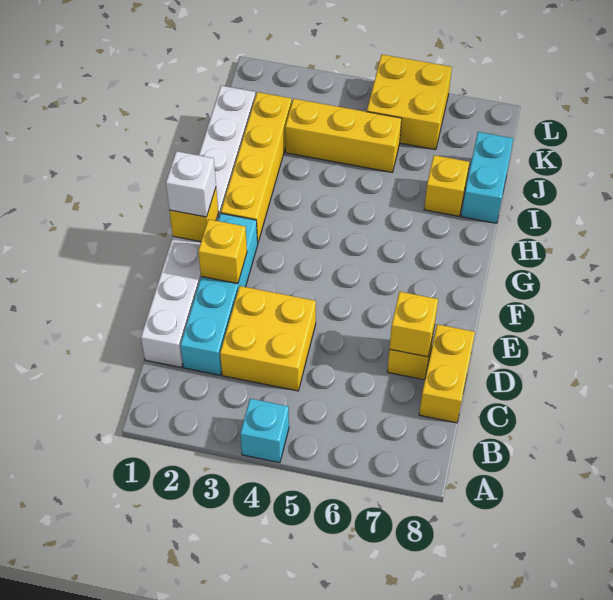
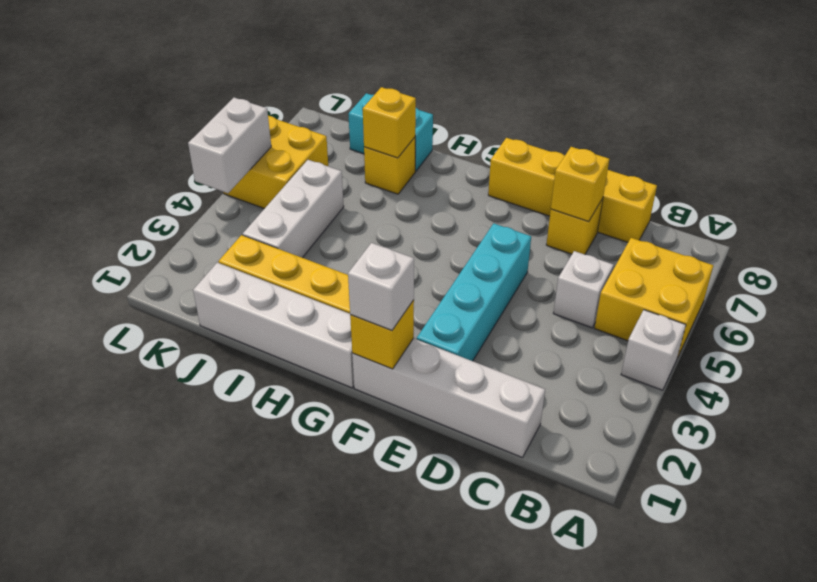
cyan 1x1 brick [240,399,289,463] -> white 1x1 brick [621,310,686,390]
cyan 1x4 brick [180,213,258,375] -> cyan 1x4 brick turned to [417,223,531,361]
yellow 2x2 brick [220,286,316,391] -> yellow 2x2 brick moved to [594,238,713,358]
none -> white 1x1 brick [553,251,613,328]
yellow 1x2 brick [419,324,475,423] -> yellow 1x4 brick [488,138,657,242]
yellow 1x1 brick [198,219,247,284] -> yellow 1x1 brick moved to [363,87,416,158]
yellow 1x3 brick [285,99,402,172] -> white 1x3 brick [243,160,344,258]
none -> white 1x2 brick [188,98,271,193]

